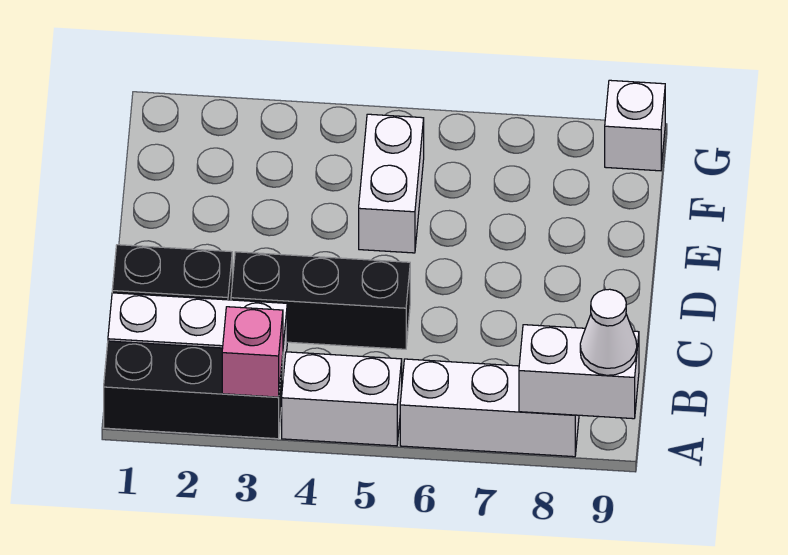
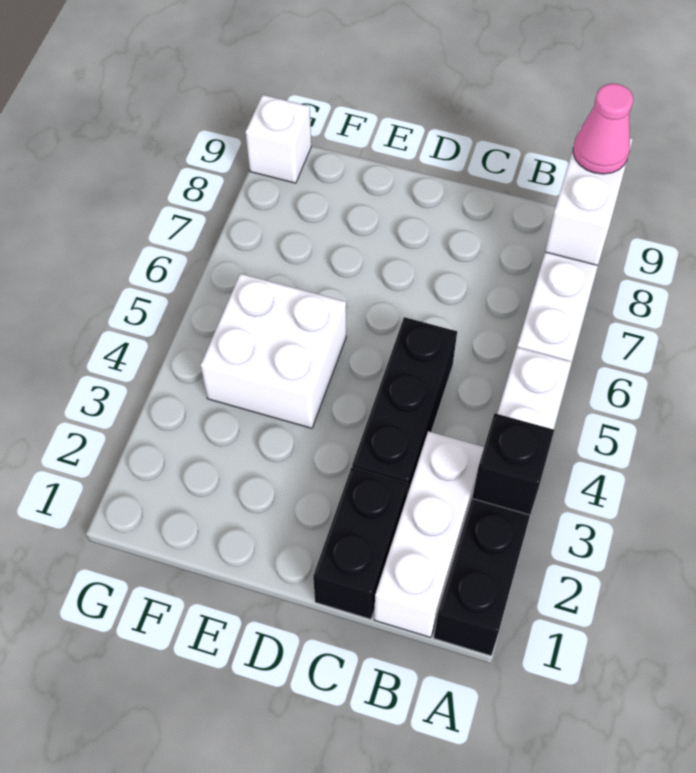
pink 1x1 brick [222,307,283,397] -> black 1x1 brick [472,413,554,515]
white 1x1 cone [580,289,637,375] -> pink 1x1 cone [573,84,633,174]
white 1x2 brick [359,114,424,253] -> white 2x2 brick [201,274,346,428]

